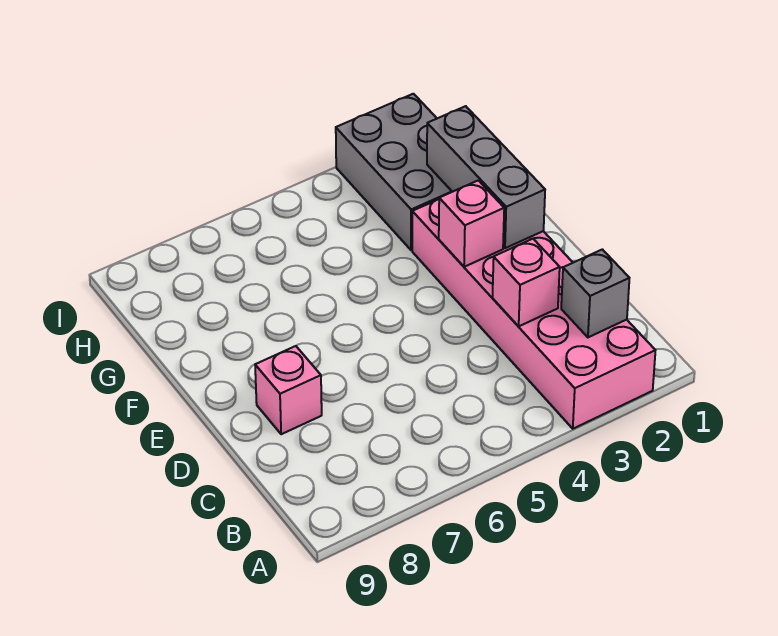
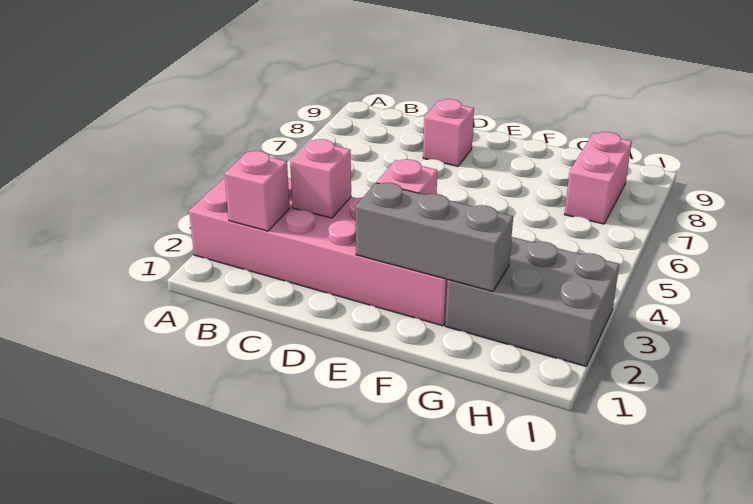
grey 1x1 brick [561,249,629,337] -> pink 1x1 brick [224,151,290,231]
none -> pink 1x2 brick [565,132,632,224]

